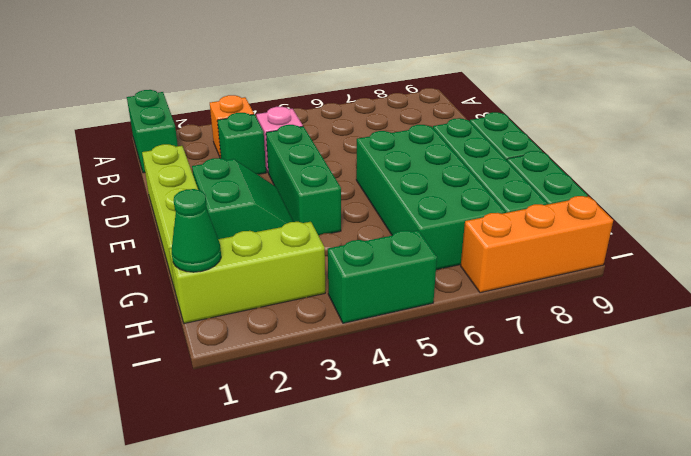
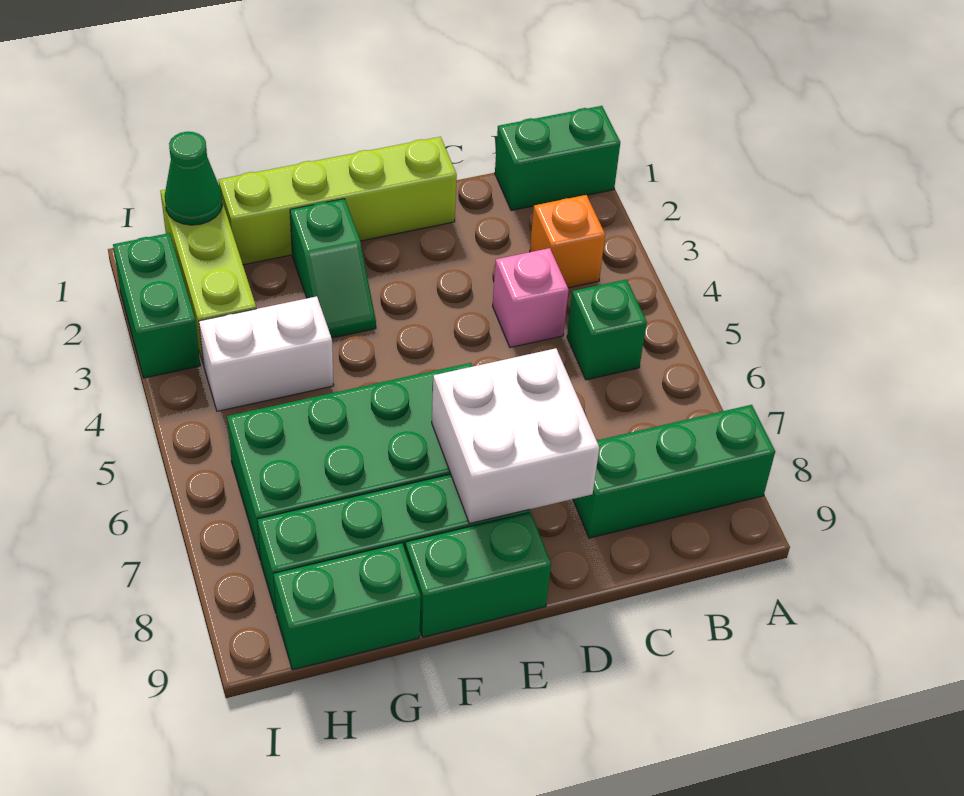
green 1x1 brick [217,113,266,174] -> green 1x1 brick moved to [567,280,647,380]
green 1x3 brick [266,125,341,235] -> green 1x3 brick moved to [573,405,775,538]
none -> white 2x2 brick [432,348,599,524]
green 2x2 slope [192,158,294,239] -> green 1x2 slope [290,199,376,338]
none -> white 1x2 brick [199,296,334,411]
green 1x2 brick [328,231,437,323] -> green 1x2 brick moved to [113,233,200,378]
orange 1x3 brick [461,196,613,293] -> none

